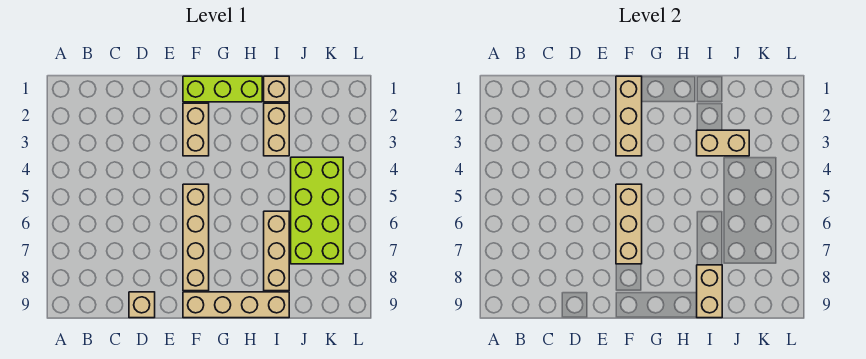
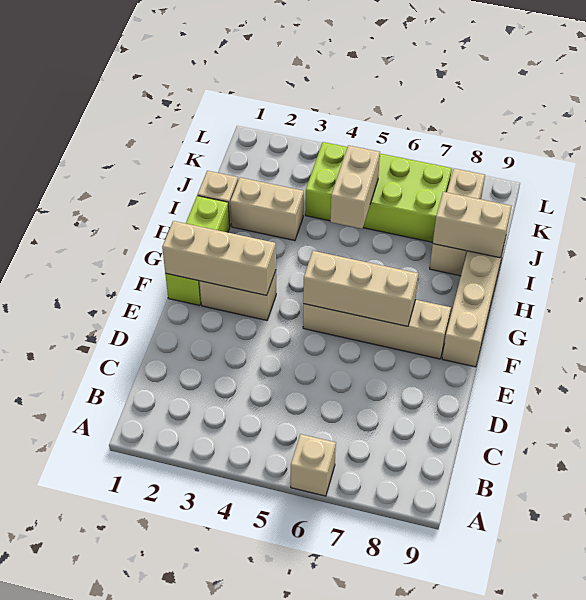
tan 1x1 brick [129,292,155,318] -> tan 1x1 brick moved to [291,434,336,496]
tan 1x2 brick [697,130,749,156] -> tan 1x2 brick moved to [330,145,380,229]
tan 1x3 brick [264,211,289,291] -> tan 1x3 brick turned to [430,169,485,276]

